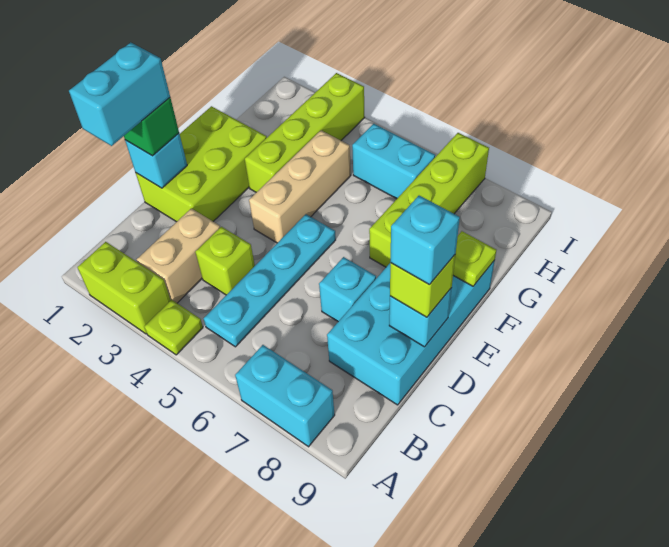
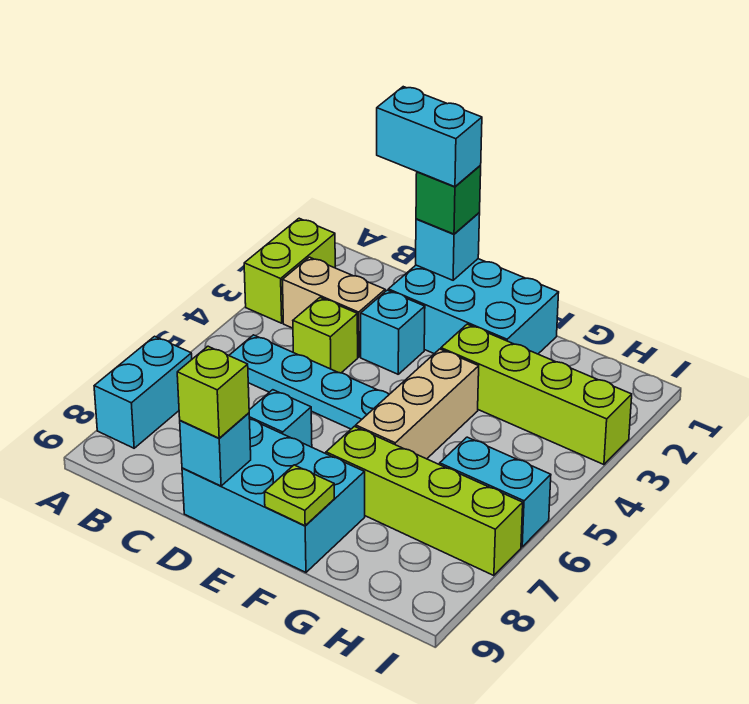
lime 1x1 plate [144,300,203,355] -> none
cyan 2x4 brick [327,260,495,405] -> cyan 2x3 brick [182,419,365,572]
lime 2x3 brick [136,106,267,222] -> cyan 2x3 brick [388,259,559,354]
cyan 1x1 brick [390,196,460,285] -> cyan 1x1 brick moved to [361,290,425,374]
tan 1x3 brick [249,130,351,243] -> tan 1x3 brick turned to [356,349,479,459]
cyan 1x2 brick [352,124,435,199] -> cyan 1x2 brick turned to [440,437,551,547]

